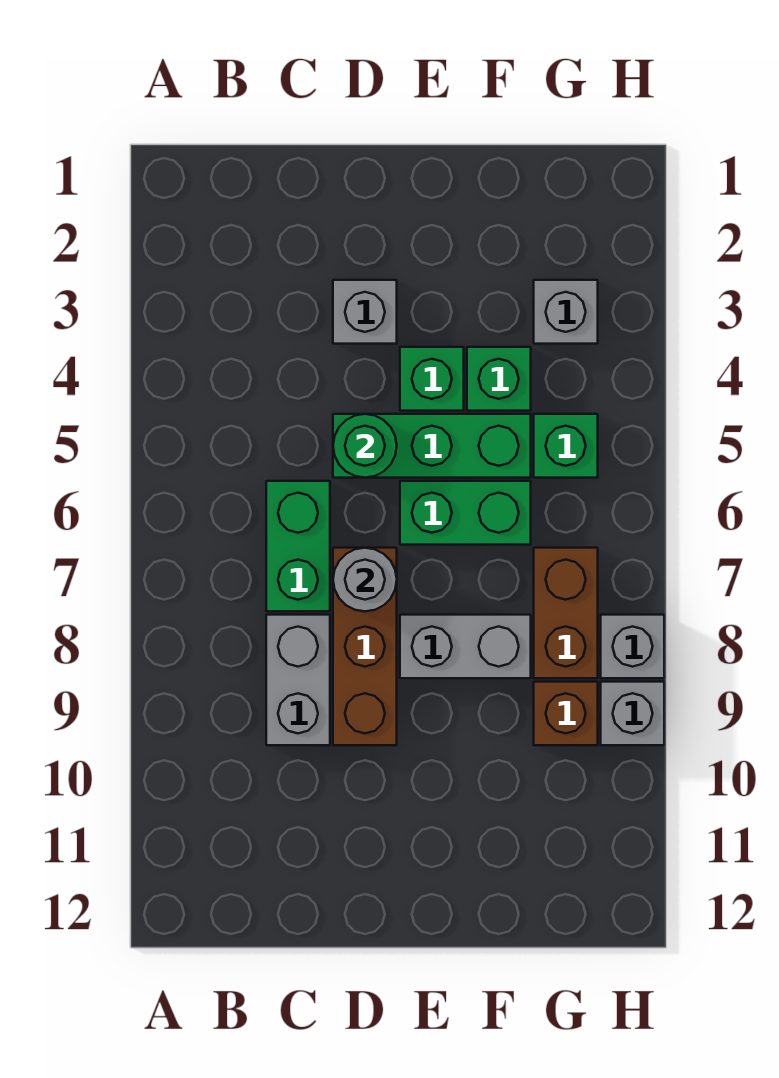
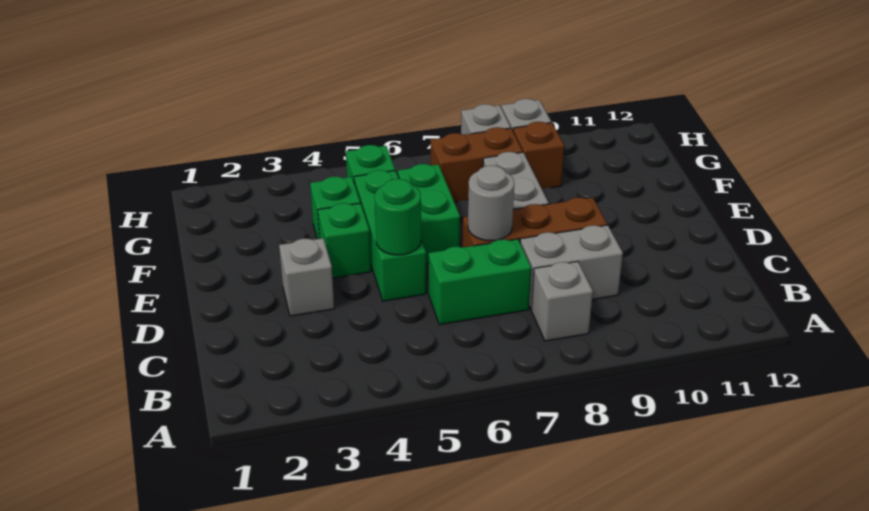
grey 1x1 brick [534,280,598,344] -> grey 1x1 brick moved to [532,261,593,341]

